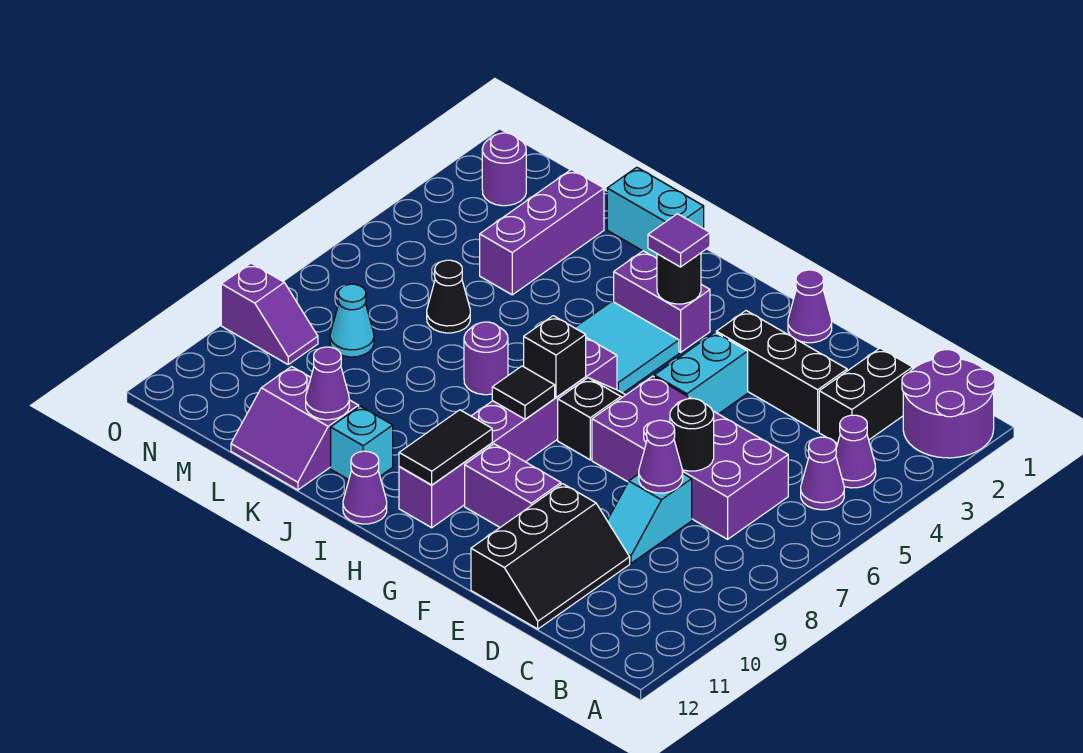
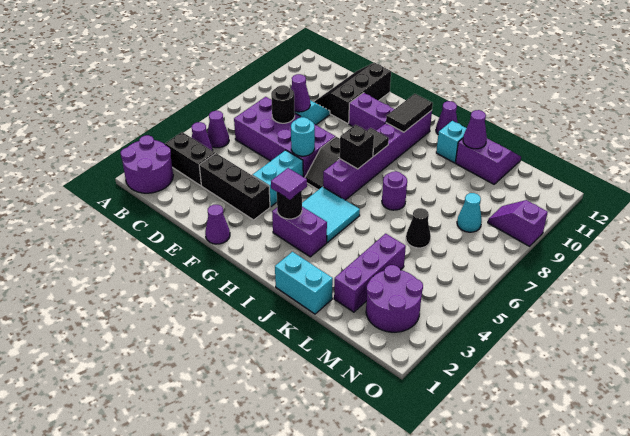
black 1x2 brick [819,348,913,444] -> black 1x2 brick turned to [165,132,215,185]
none -> cyan 1x1 round brick [291,117,315,156]
purple 1x1 round brick [482,133,526,206] -> purple 2x2 round brick [366,265,423,332]

